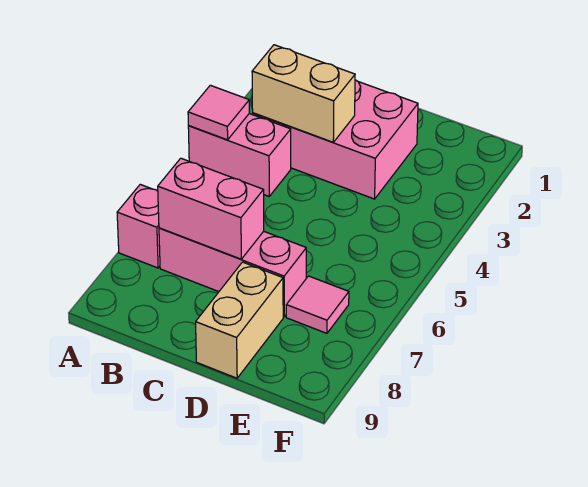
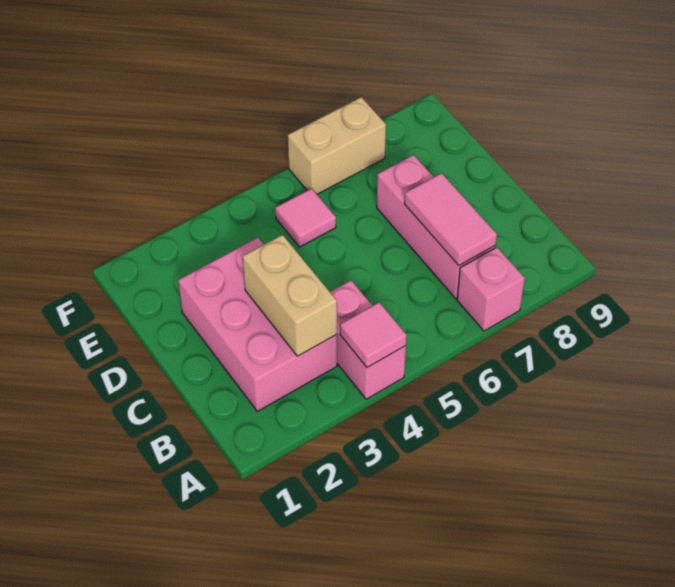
pink 1x2 brick [158,158,264,259] -> pink 1x2 tile [404,173,497,266]
tan 1x2 brick [196,262,283,378] -> tan 1x2 brick moved to [288,97,386,194]
pink 1x1 tile [286,276,349,333] -> pink 1x1 tile moved to [275,189,336,247]

